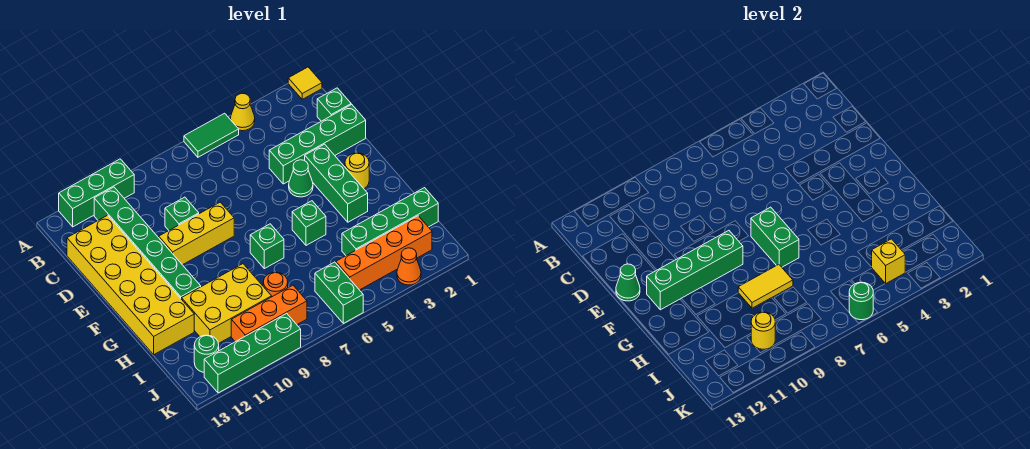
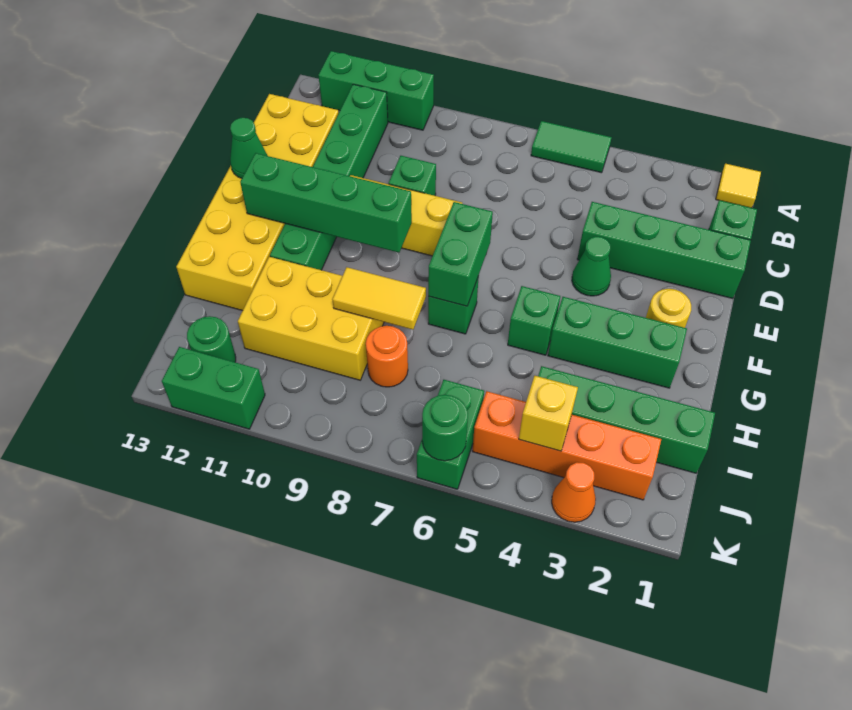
yellow 1x1 cone [231,93,255,131] -> none
green 1x3 brick [305,144,368,222] -> green 1x3 brick turned to [548,297,687,388]
orange 1x3 brick [231,285,307,342] -> none
yellow 1x1 round brick [751,312,775,349] -> none
green 1x4 brick [204,313,301,393] -> green 1x2 brick [162,347,265,429]

